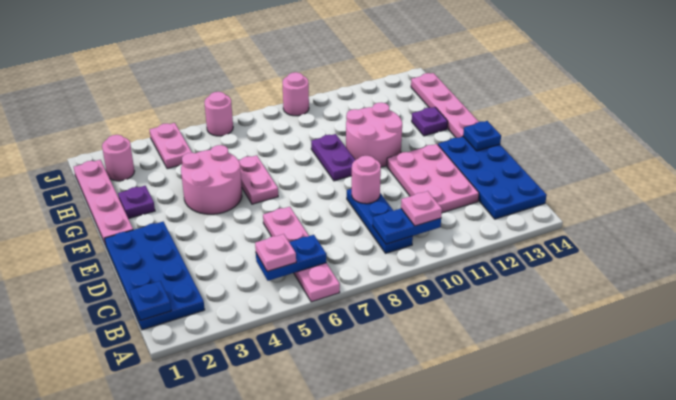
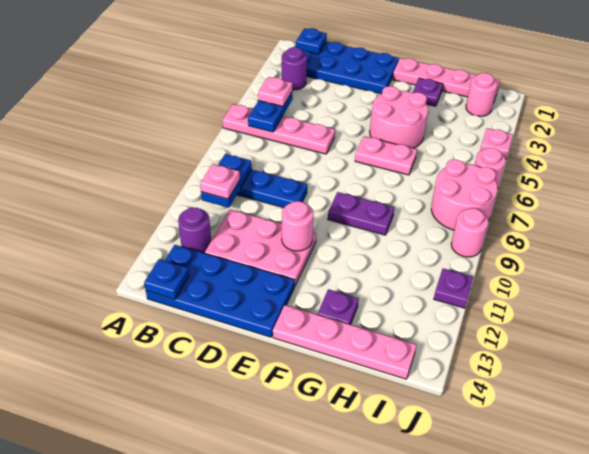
none -> purple 1x1 round brick [282,47,307,90]
none -> purple 1x1 round brick [178,207,211,253]
pink 1x1 round brick [352,156,381,204] -> pink 1x1 round brick moved to [282,201,313,251]
blue 1x1 plate [463,121,501,151] -> blue 1x1 plate moved to [144,259,189,300]
pink 2x2 round brick [346,103,402,167] -> pink 2x2 round brick moved to [431,159,498,230]
pink 1x2 plate [150,123,192,169] -> pink 1x1 plate [480,128,513,159]
none -> purple 1x1 plate [434,269,473,308]

